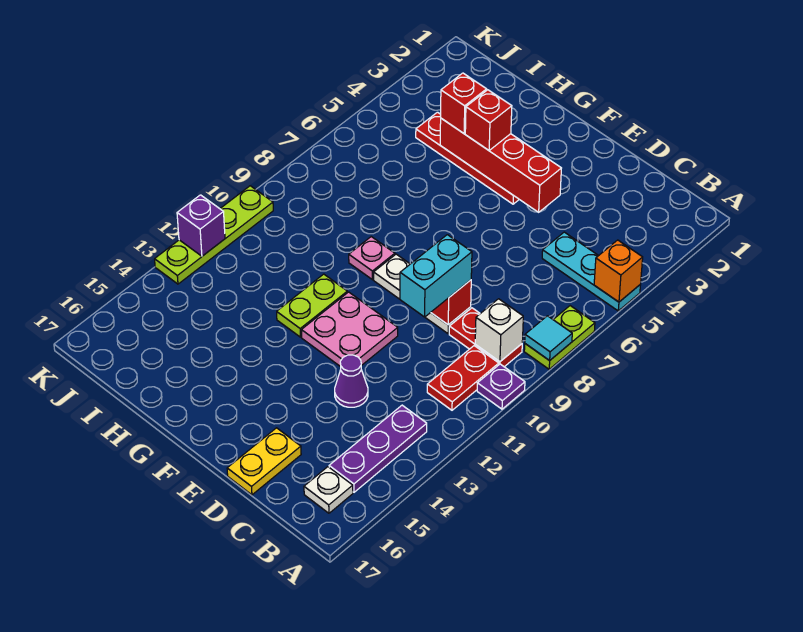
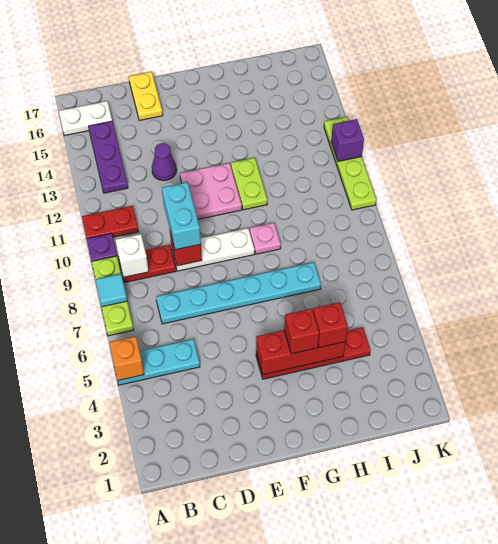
lime 1x2 plate [524,306,595,369] -> lime 1x3 plate [92,256,134,336]
red 1x2 plate [427,346,499,410] -> red 1x2 plate turned to [82,206,139,238]
white 1x1 plate [304,467,353,513] -> white 1x2 plate [59,101,112,136]
none -> cyan 1x6 plate [156,262,321,324]
red 1x4 brick [440,118,561,212] -> red 1x3 brick [256,330,346,375]

